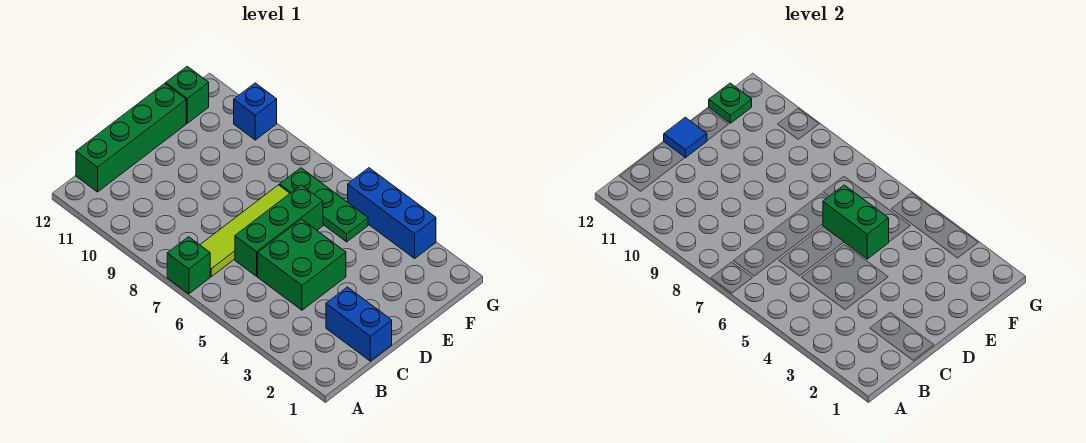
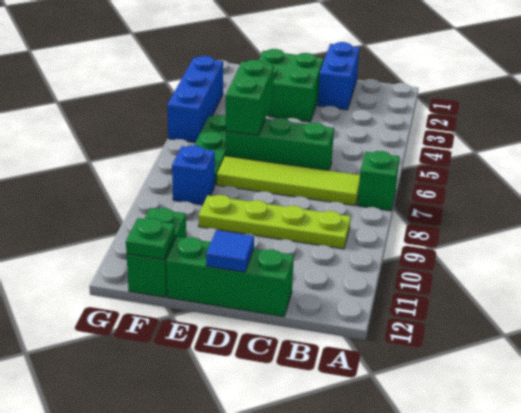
none -> lime 1x4 plate [199,195,351,249]
green 1x4 brick [76,83,186,192] -> green 1x3 brick [166,237,294,317]
green 2x2 brick [258,219,346,310] -> green 2x2 brick moved to [259,49,323,122]
green 1x1 brick [166,66,209,123] -> green 1x2 brick [127,208,186,297]
blue 1x1 brick [234,83,277,140] -> blue 1x1 brick moved to [172,145,215,205]

